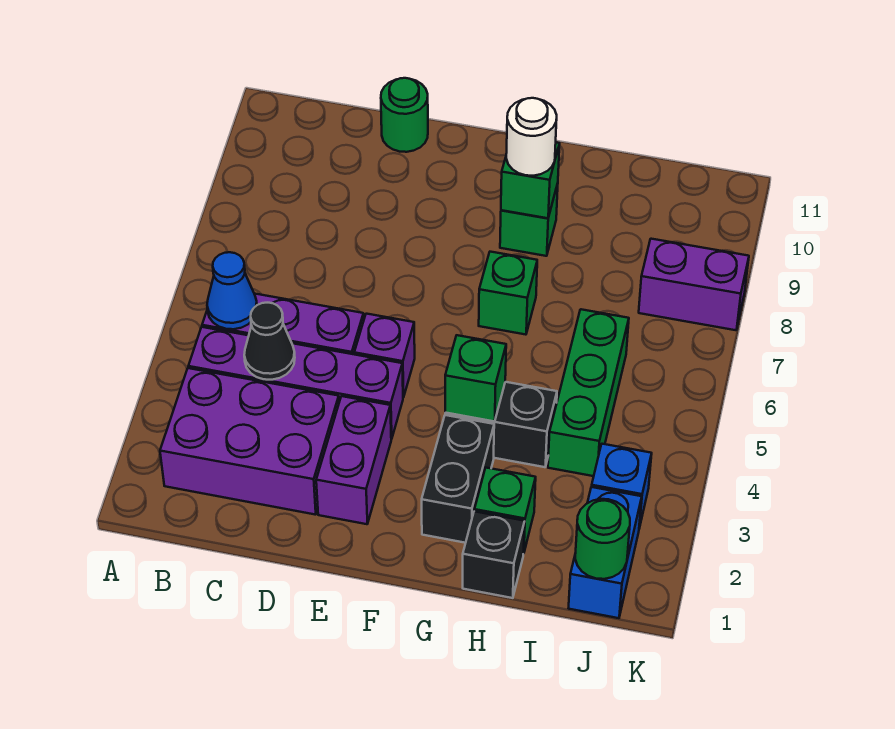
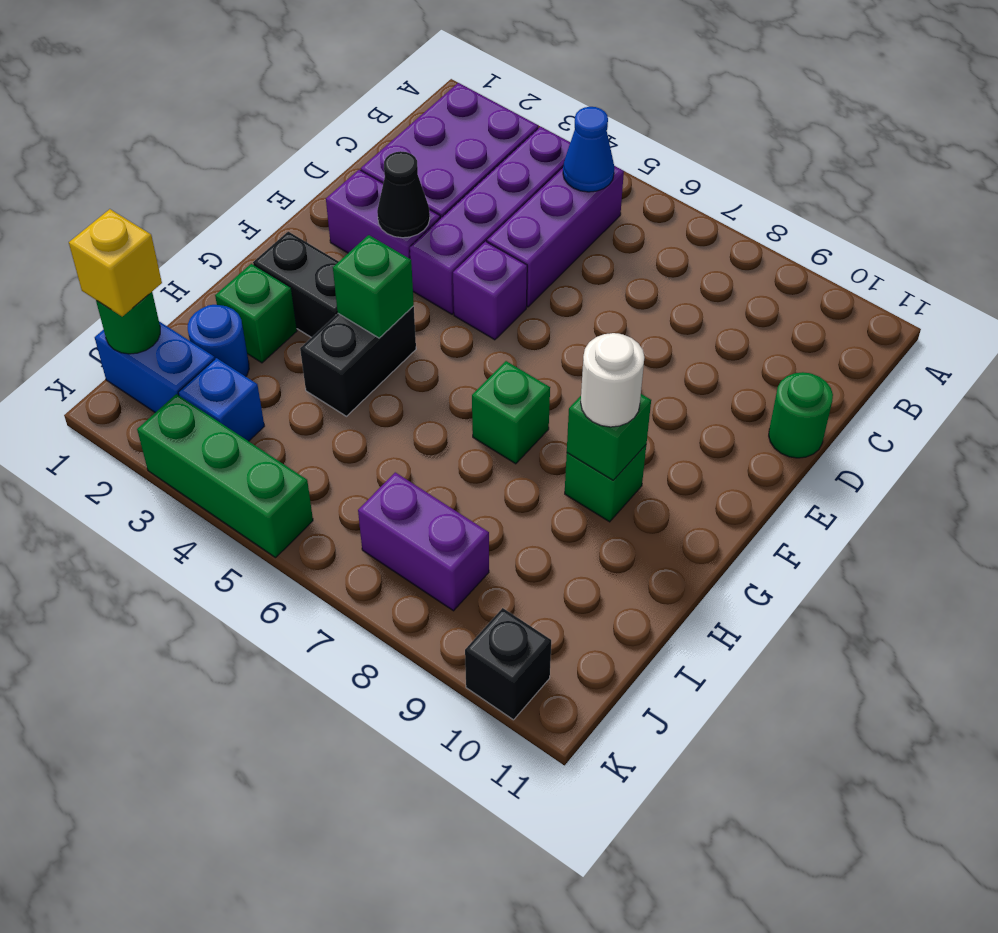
black 1x1 cone [244,303,295,380] -> black 1x1 cone moved to [377,151,430,238]
black 1x1 brick [463,511,525,598] -> black 1x1 brick moved to [465,608,551,720]
none -> blue 1x1 round brick [188,305,249,377]
green 1x3 brick [548,309,629,476] -> green 1x3 brick moved to [137,394,313,558]
none -> yellow 1x1 brick [69,209,162,317]
purple 1x2 brick [639,239,749,330] -> purple 1x2 brick turned to [358,472,489,611]

